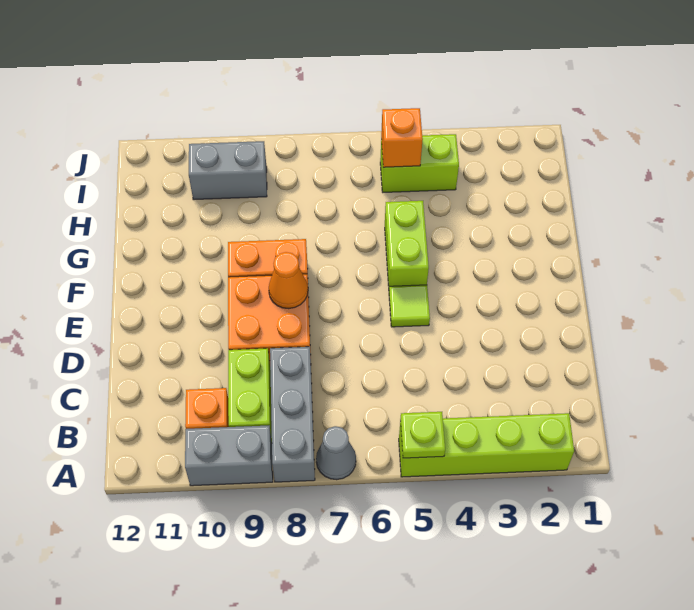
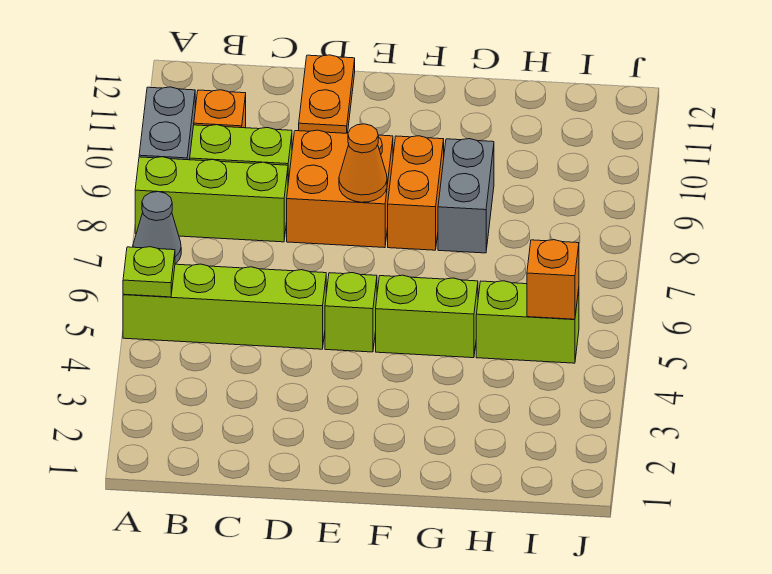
lime 1x4 brick [399,413,574,477] -> lime 1x4 brick turned to [123,264,326,349]
grey 1x3 brick [270,347,315,482] -> lime 1x3 brick [135,157,288,242]
none -> orange 1x2 plate [299,55,355,133]
lime 1x1 tile [389,285,430,327] -> lime 1x1 brick [325,273,377,352]
lime 1x2 brick [380,134,459,192] -> lime 1x2 brick turned to [476,281,579,363]
grey 1x2 brick [189,141,267,200] -> grey 1x2 brick moved to [438,139,494,253]

